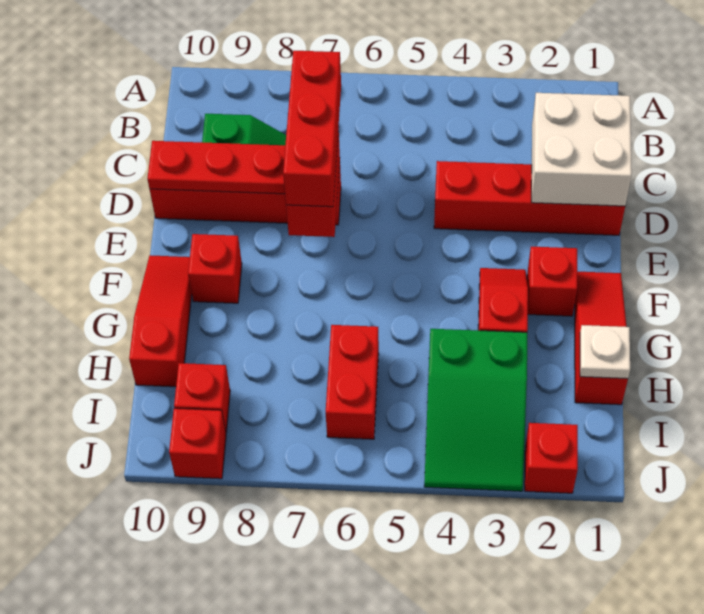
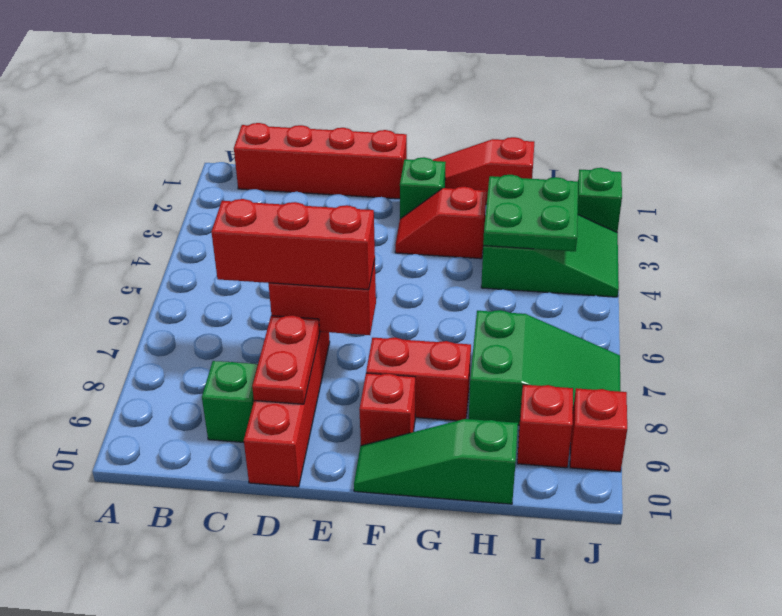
white 2x2 brick [531,93,632,206] -> none
red 1x4 brick [434,161,625,235] -> red 1x4 brick turned to [234,123,407,199]
red 1x3 plate [147,141,285,194] -> red 1x2 plate [252,315,320,404]
red 1x1 brick [527,247,577,316] -> green 1x1 brick [400,157,446,219]
red 1x3 slope [129,255,192,387] -> green 1x3 slope [354,419,518,504]
white 1x1 plate [580,325,630,379] -> none
none -> green 2x2 plate [483,175,578,251]
red 1x2 brick [326,325,379,439] -> red 1x2 brick moved to [366,338,471,421]
none -> green 2x3 slope [469,310,621,425]
red 1x1 brick [525,423,578,493] -> green 1x1 brick [578,168,622,232]

